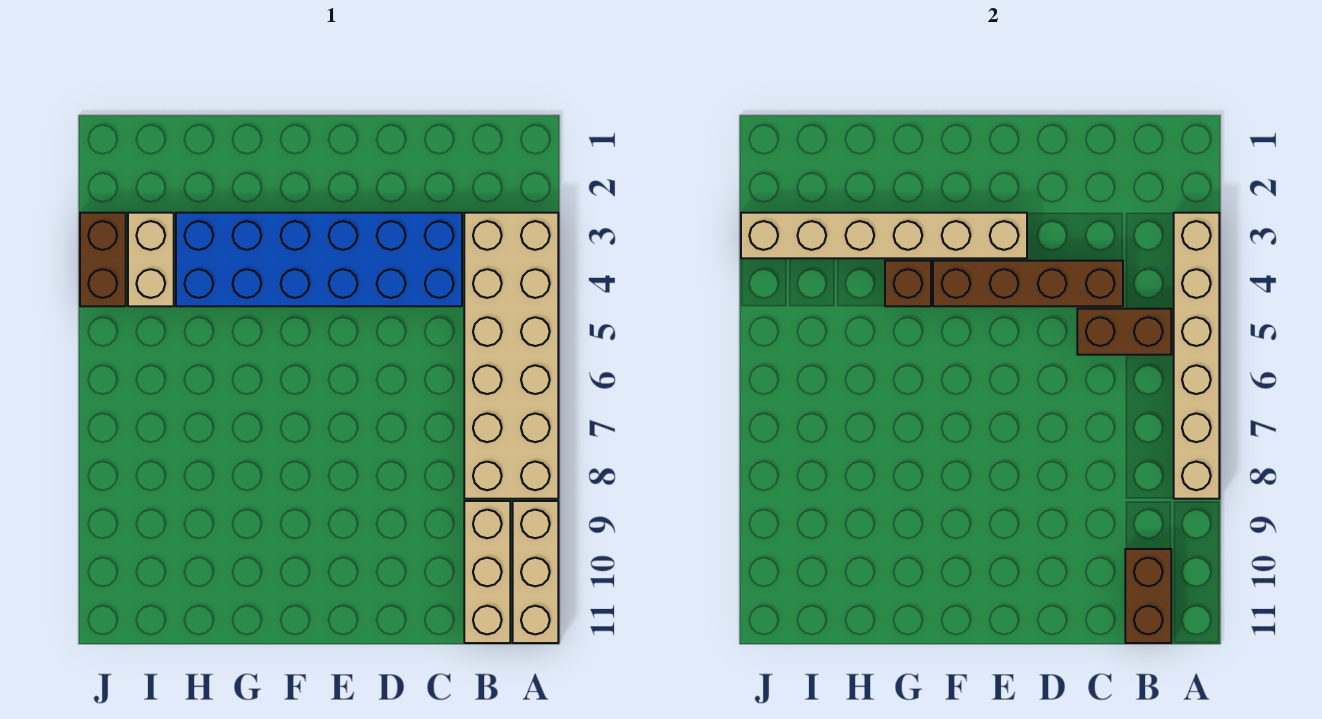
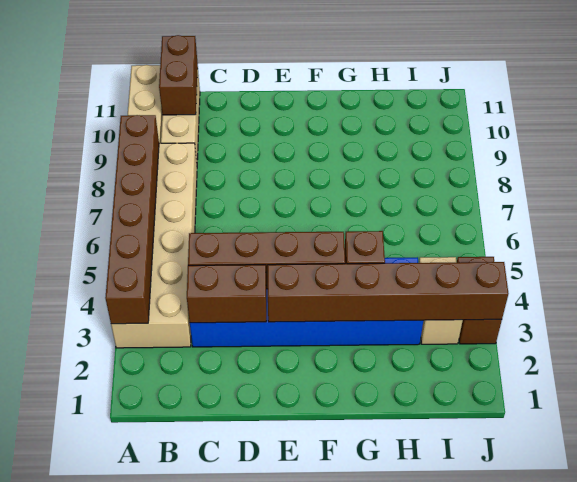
tan 1x6 brick [1174,213,1219,499] -> brown 1x6 brick [105,115,159,324]
brown 1x2 brick [1077,309,1171,355] -> brown 1x2 brick moved to [187,265,266,323]
tan 1x6 brick [741,213,1027,258] -> brown 1x6 brick [268,262,508,322]

